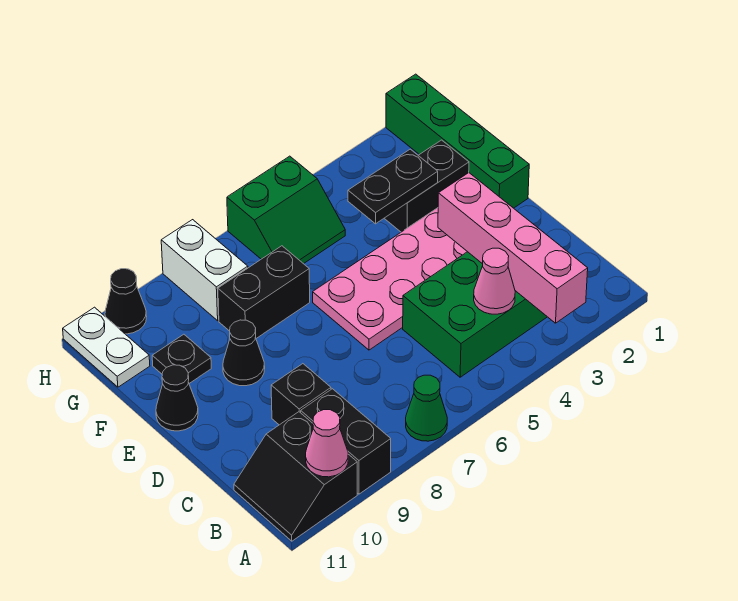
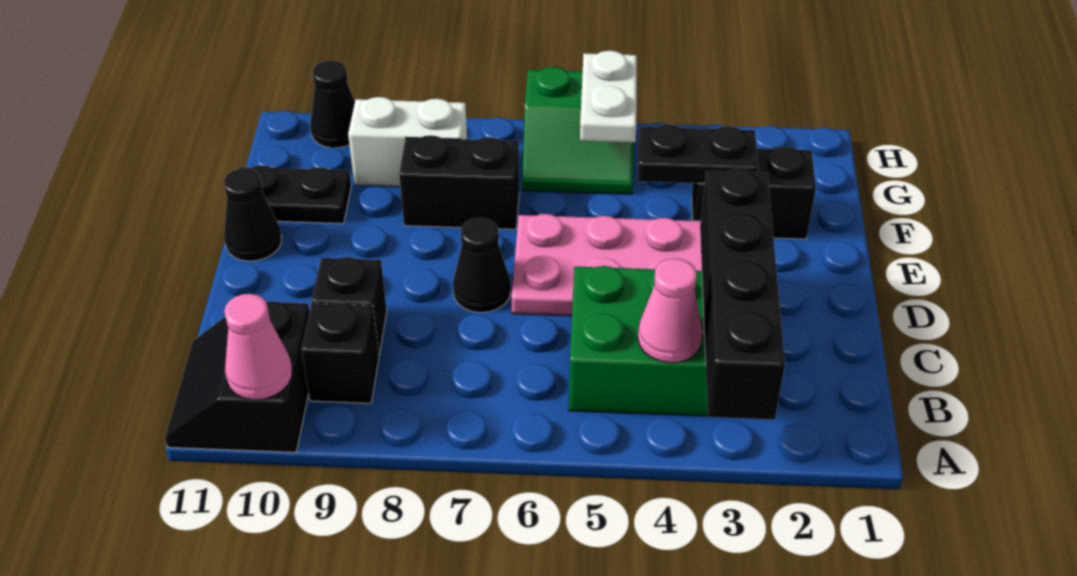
pink 1x4 brick [438,173,588,323] -> black 1x4 brick [700,169,785,420]
green 1x1 cone [406,375,447,441] -> none
black 1x2 brick [301,389,391,494] -> black 1x1 brick [301,304,379,403]
green 1x4 brick [386,74,529,208] -> none
black 1x1 cone [223,320,265,386] -> black 1x1 cone moved to [453,218,511,313]
black 1x1 plate [152,334,211,383] -> black 1x2 plate [239,165,351,224]
white 1x2 brick [161,220,248,321] -> white 1x2 brick turned to [348,97,467,187]
white 1x2 plate [63,307,150,387] -> white 1x2 plate moved to [580,51,637,142]

